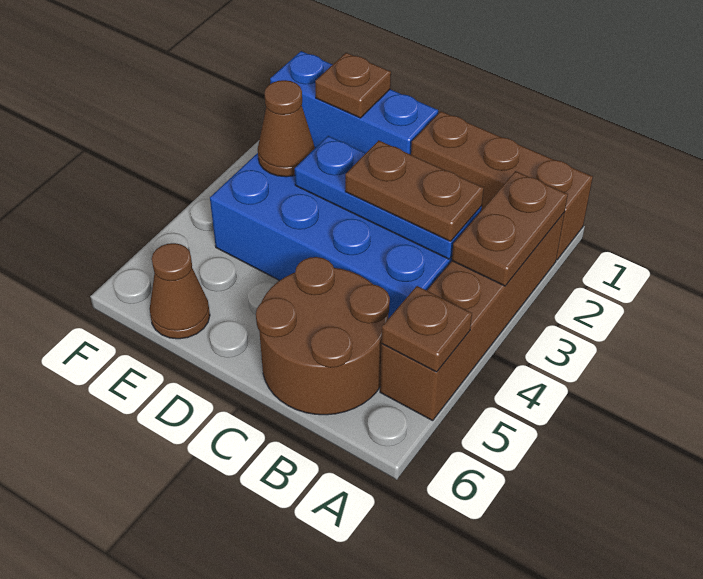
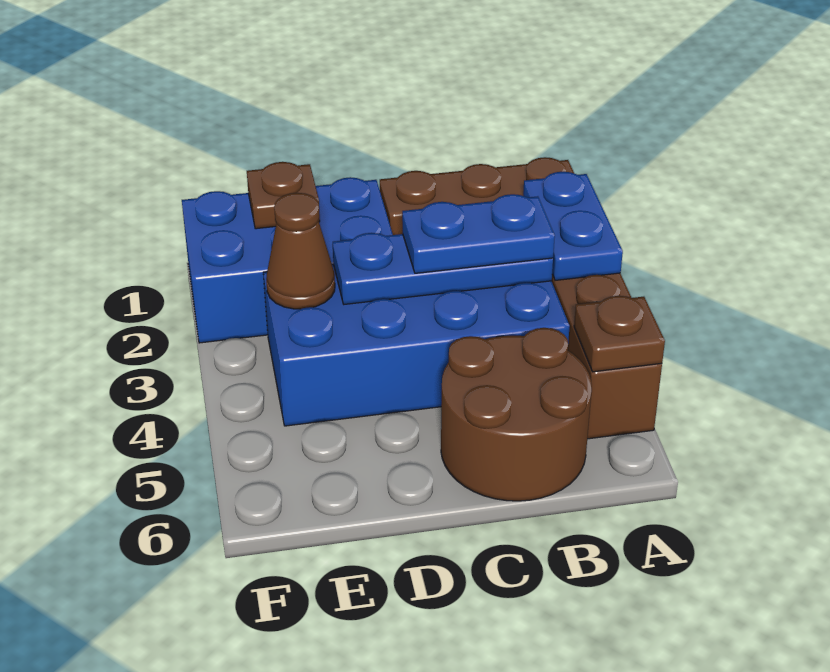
brown 1x2 plate [452,171,568,286] -> blue 1x2 plate [523,172,623,280]
brown 1x2 plate [345,140,484,241] -> blue 1x2 plate [402,194,555,273]
blue 1x3 brick [270,51,438,155] -> blue 2x3 brick [182,177,393,343]
brown 1x1 cone [150,243,210,339] -> none

